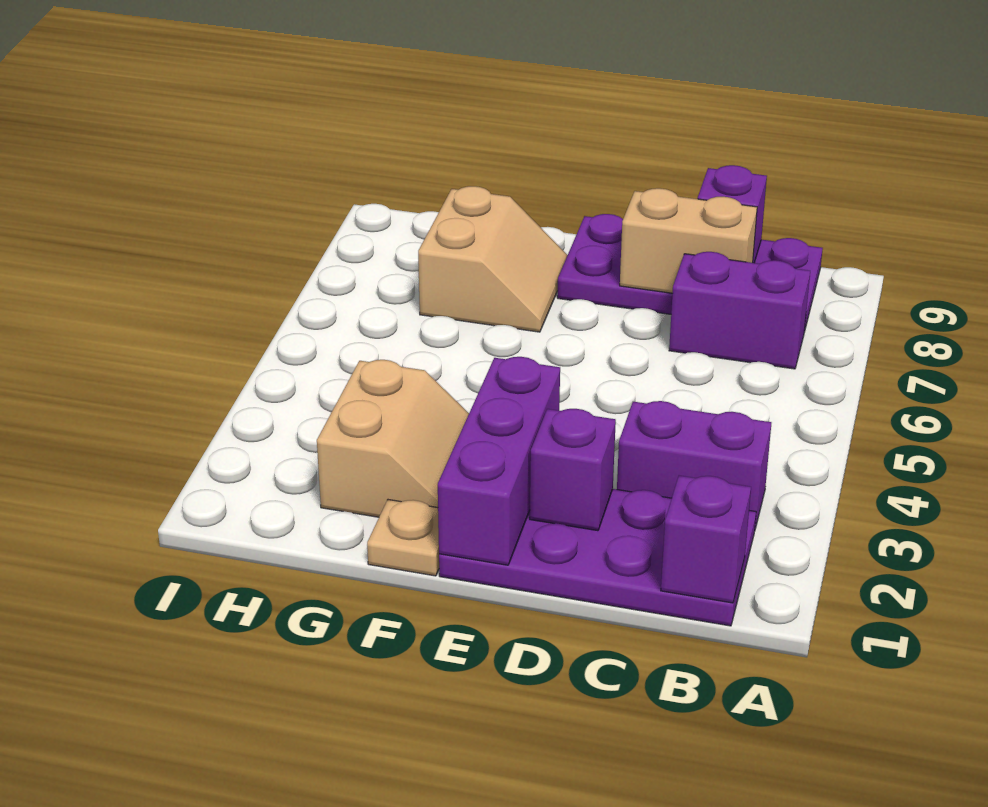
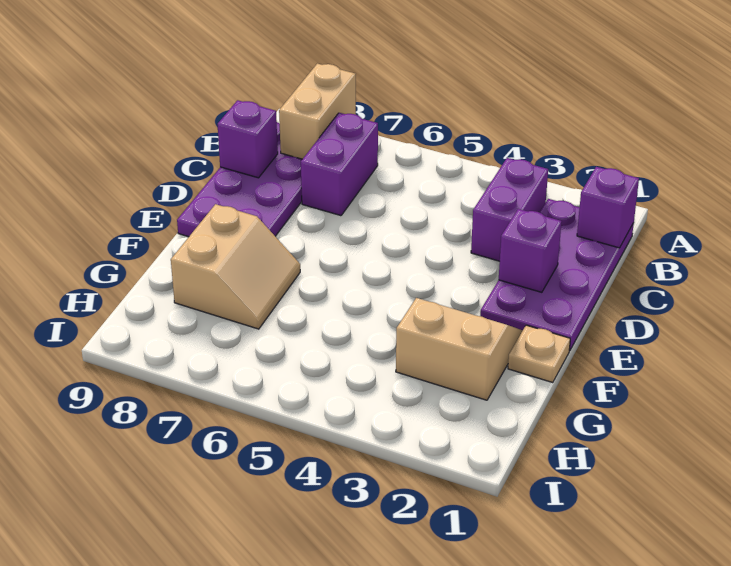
tan 1x2 brick [620,188,757,293] -> tan 1x2 brick moved to [279,64,356,159]
purple 1x3 brick [438,357,560,565] -> none
tan 2x2 slope [418,186,568,332] -> tan 2x2 slope turned to [171,204,300,329]

